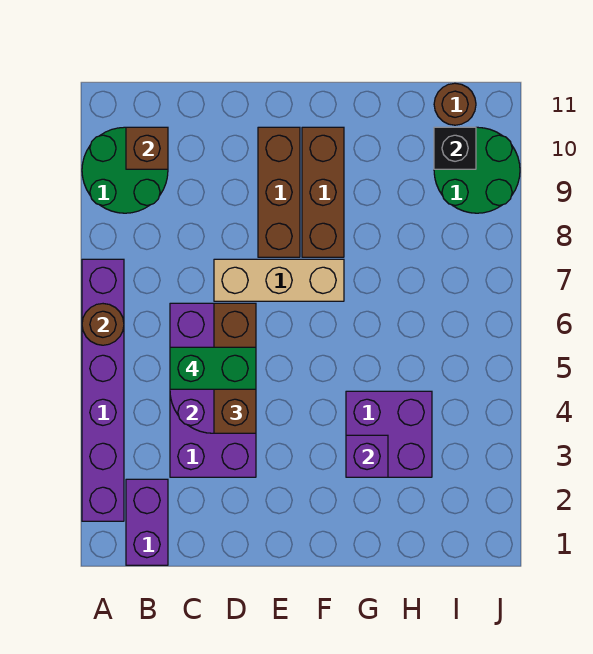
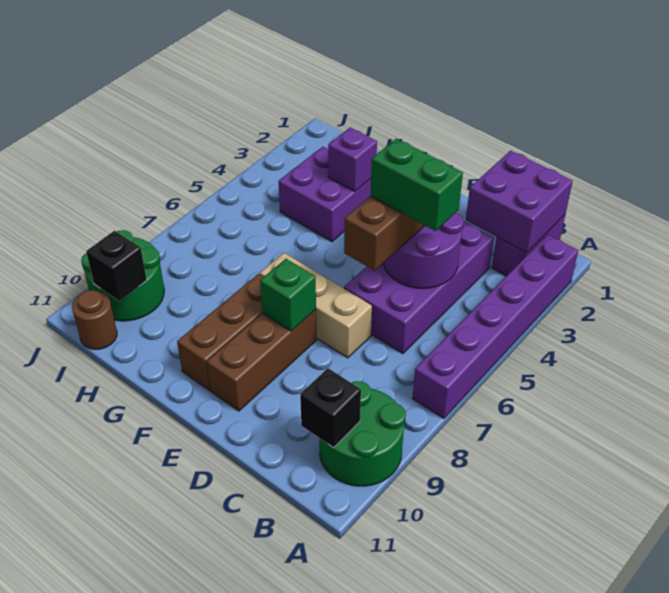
brown 1x1 round brick [82,304,124,345] -> none
none -> purple 2x2 brick [466,151,573,253]
brown 1x1 brick [126,127,168,169] -> black 1x1 brick [300,368,361,448]
none -> green 1x1 brick [260,259,316,331]

